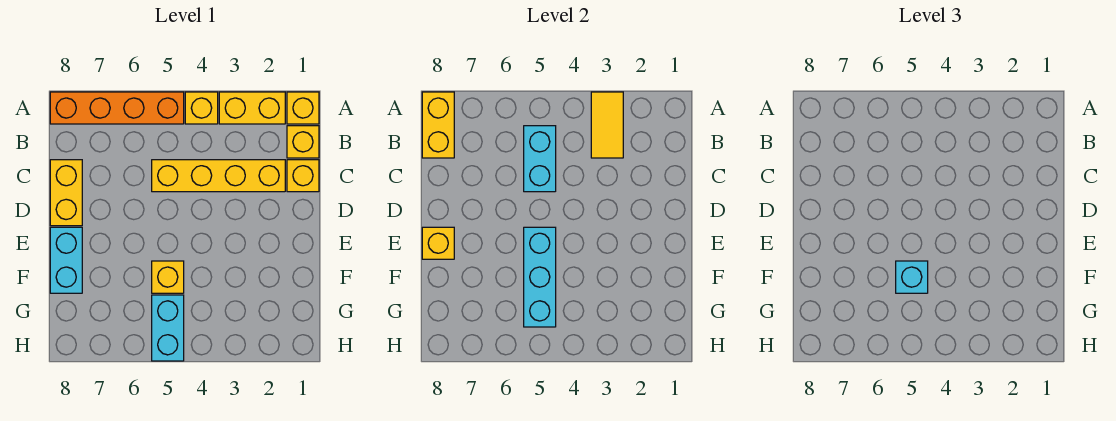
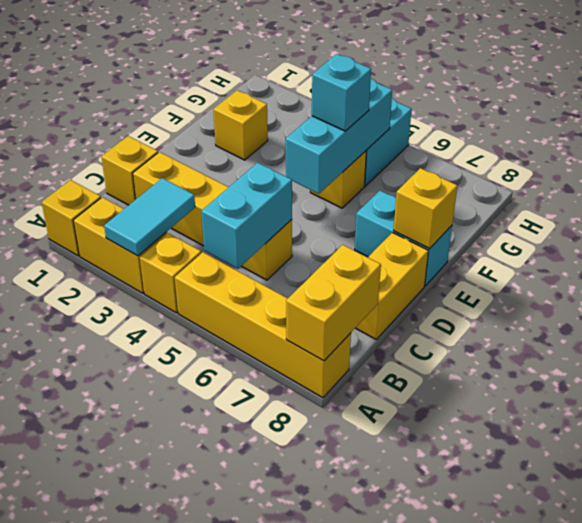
yellow 1x2 tile [591,92,623,158] -> cyan 1x2 tile [104,178,195,256]
orange 1x4 brick [50,92,184,124] -> yellow 1x4 brick [175,252,351,398]
yellow 1x1 brick [287,126,319,158] -> yellow 1x1 brick moved to [213,90,268,160]
cyan 1x2 brick [50,227,82,293] -> cyan 1x2 brick turned to [355,191,452,286]

